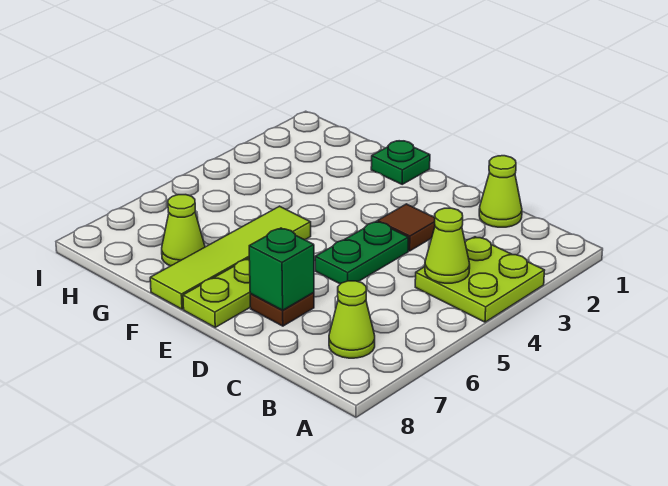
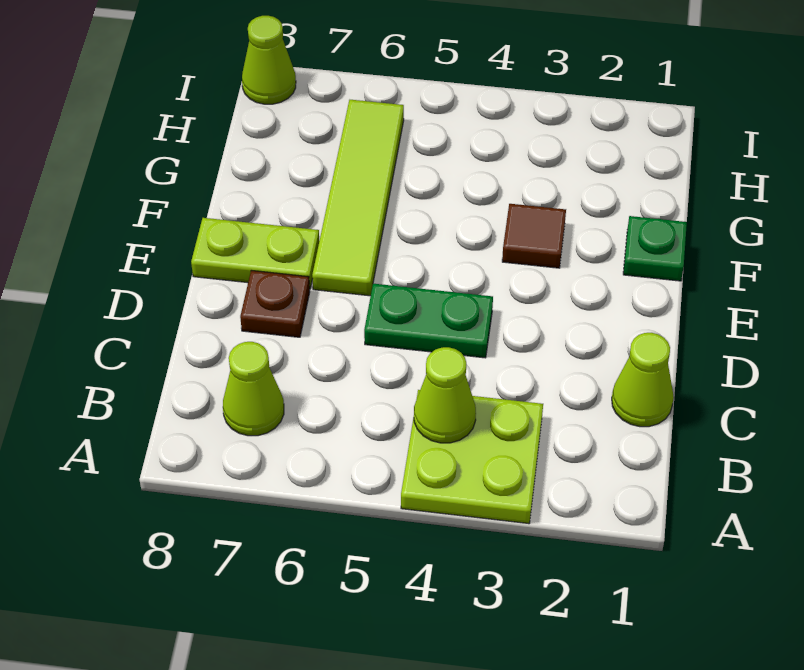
brown 1x1 tile [378,204,435,251] -> brown 1x1 tile moved to [502,204,566,268]
green 1x1 brick [249,228,314,310] -> none
lime 1x4 tile [150,206,311,309] -> lime 1x4 tile turned to [312,100,404,296]
lime 1x1 cone [162,195,205,266] -> lime 1x1 cone moved to [242,16,296,104]

